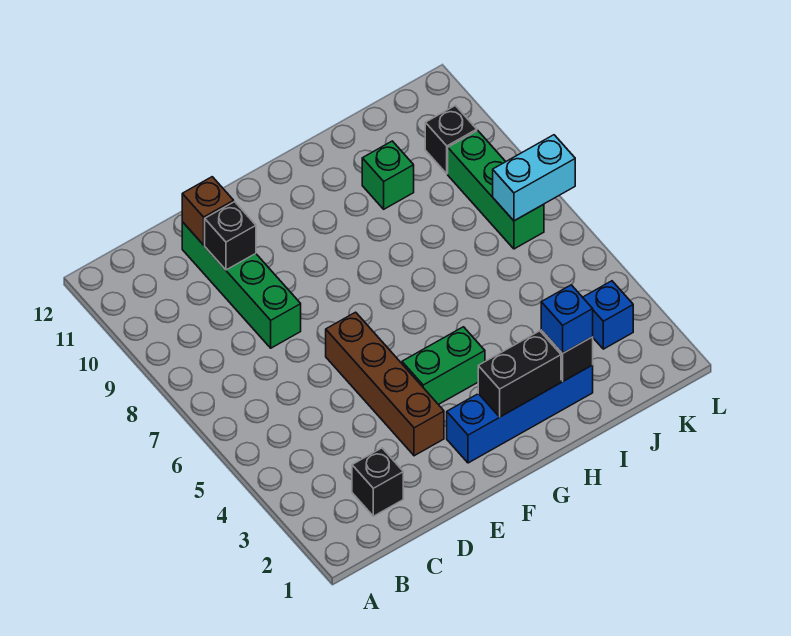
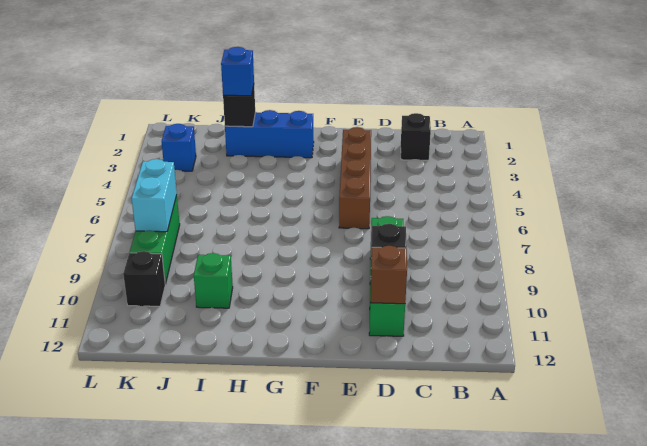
blue 1x4 brick [447,365,593,463] -> blue 1x3 brick [225,110,314,158]
green 1x2 brick [402,327,485,405] -> none
black 1x2 brick [478,331,561,417] -> none
cyan 1x2 brick [493,135,575,221] -> cyan 1x2 brick turned to [132,159,177,232]

